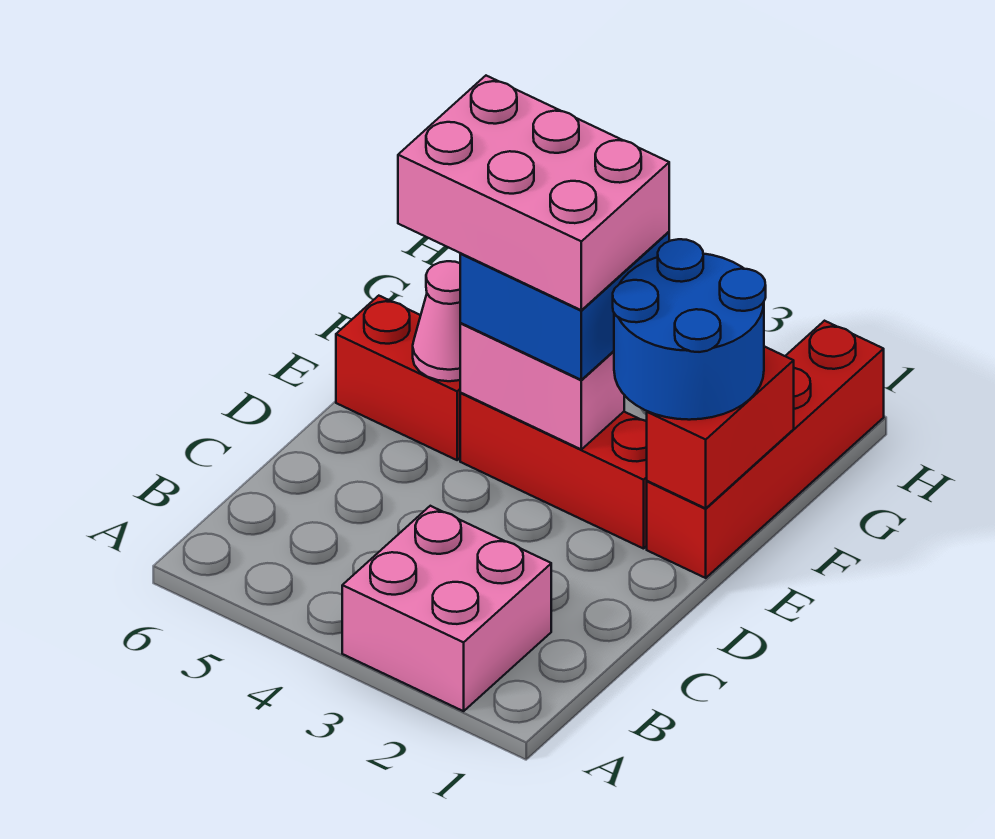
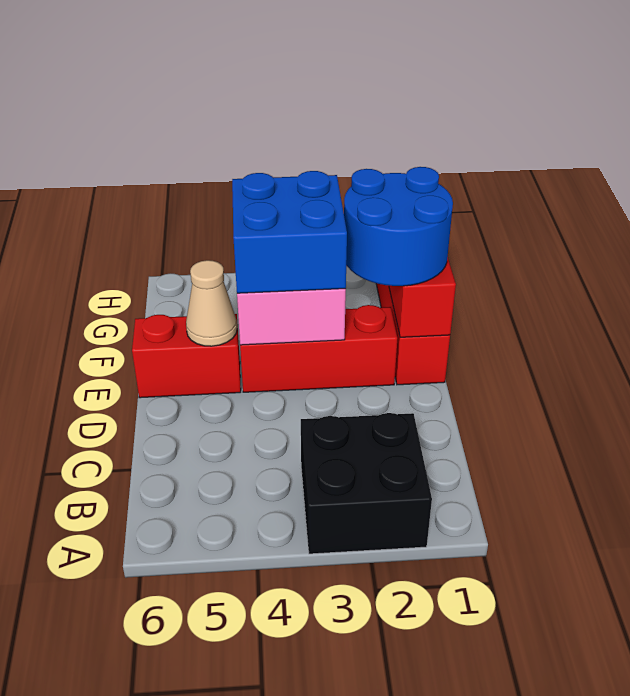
pink 2x2 brick [342,506,551,711] -> black 2x2 brick [301,413,432,554]
pink 2x3 brick [398,76,669,310] -> none
pink 1x1 cone [413,261,460,381] -> tan 1x1 cone [186,260,237,346]

